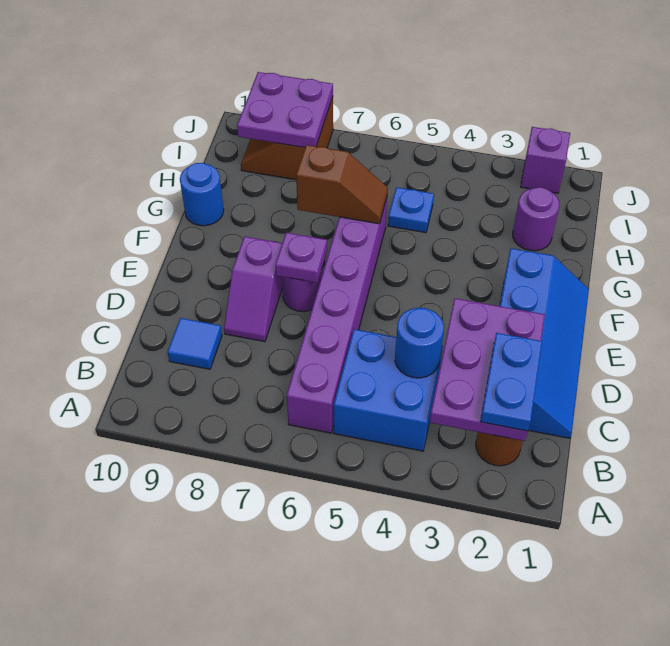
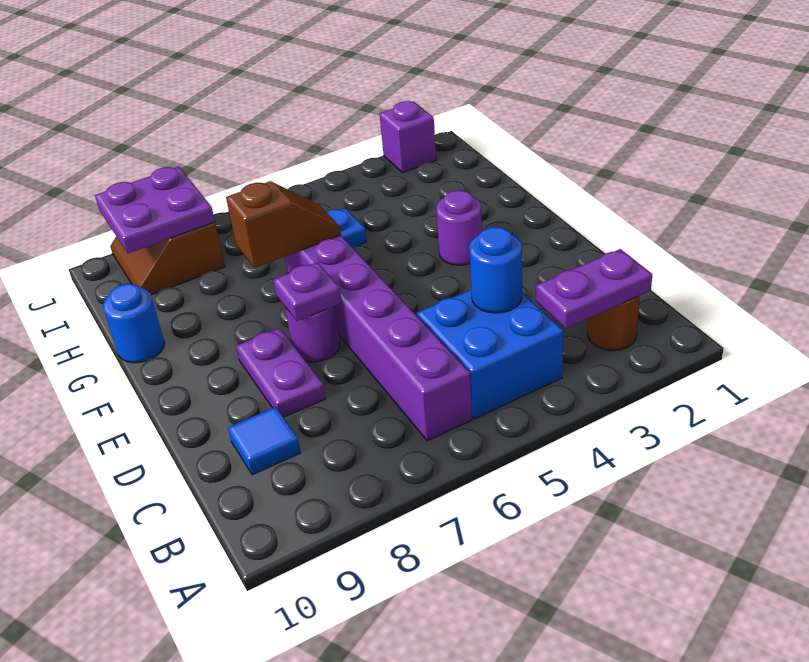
purple 2x3 plate [430,298,545,441] -> purple 1x2 plate [536,249,652,328]
blue 1x2 plate [480,333,542,431] -> none
blue 2x4 slope [500,248,589,438] -> none
purple 1x2 slope [224,237,282,342] -> purple 1x2 plate [236,328,326,418]
purple 1x1 round brick [513,187,560,251] -> purple 1x1 round brick moved to [436,190,482,265]

